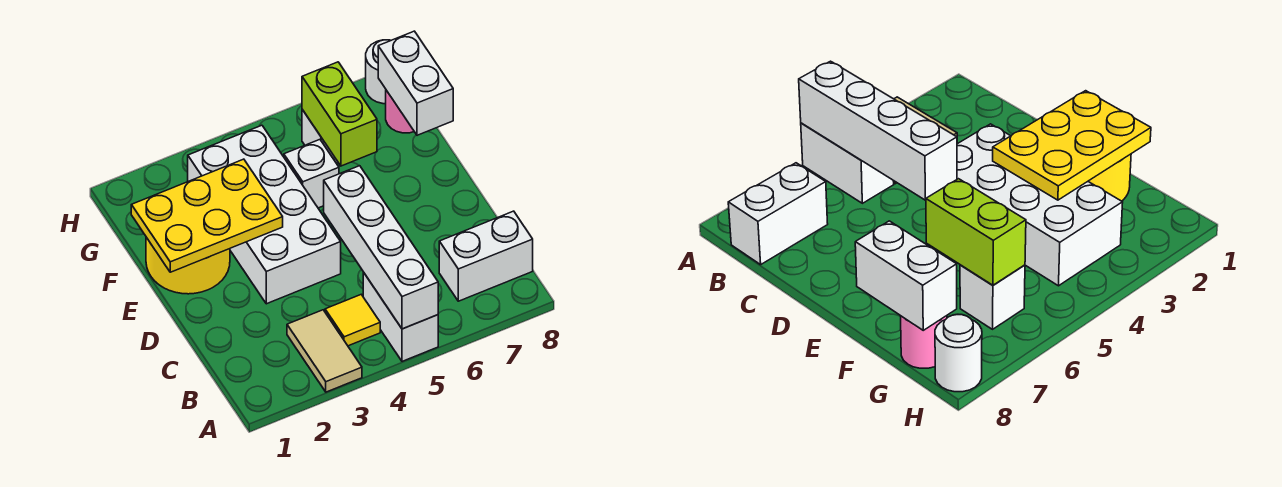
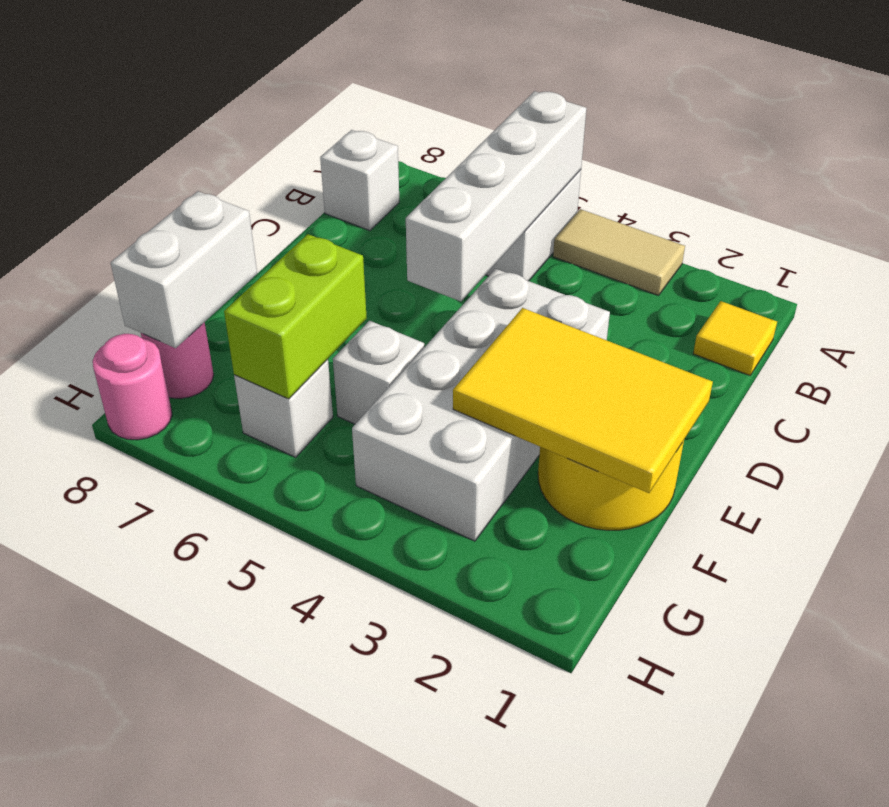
tan 1x2 tile [287,310,362,392] -> tan 1x2 tile turned to [553,209,685,295]
yellow 1x1 tile [325,295,380,346] -> yellow 1x1 tile moved to [693,301,777,375]
white 1x2 brick [439,211,533,301] -> white 1x1 brick [320,130,399,231]
yellow 2x3 plate [131,159,283,272] -> yellow 2x3 tile [453,308,713,493]
white 1x1 round brick [366,40,391,104] -> pink 1x1 round brick [93,334,172,440]

